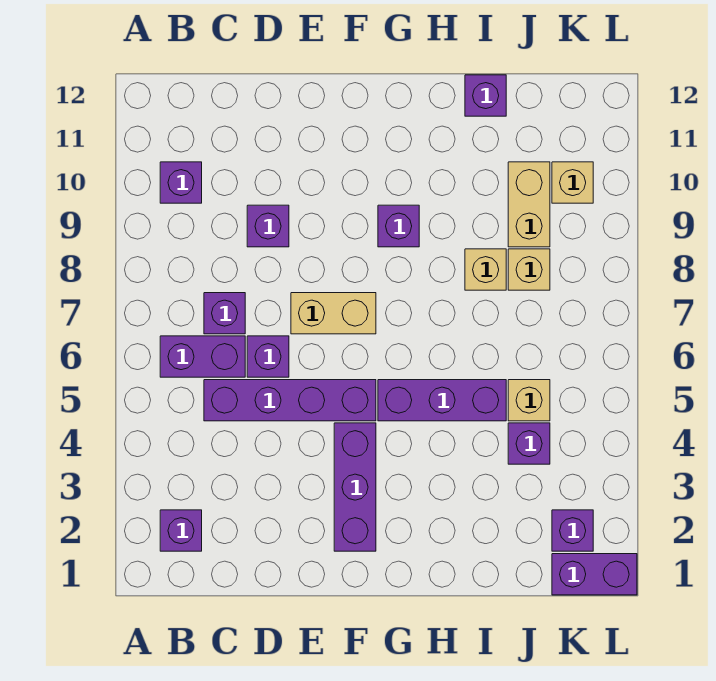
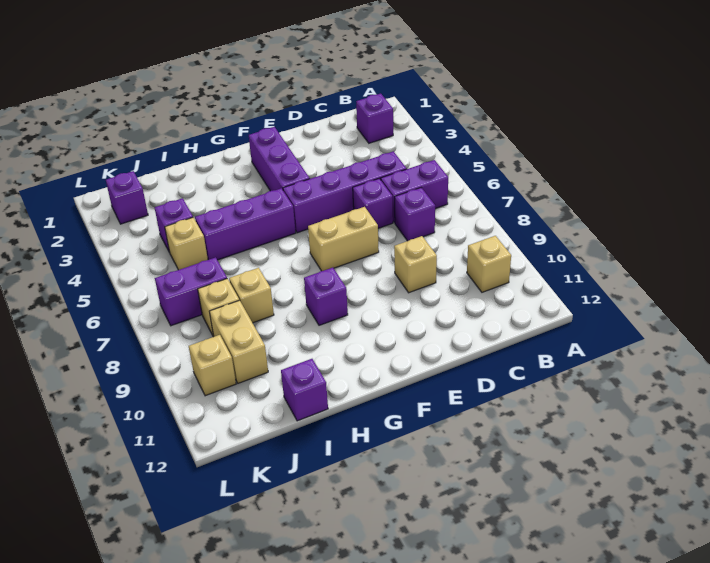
purple 1x1 brick [160,162,202,203] -> tan 1x1 brick [467,236,511,292]
purple 1x1 brick [247,205,289,247] -> tan 1x1 brick [394,236,437,293]
purple 1x2 brick [552,554,637,595] -> purple 1x2 brick moved to [155,257,227,326]

